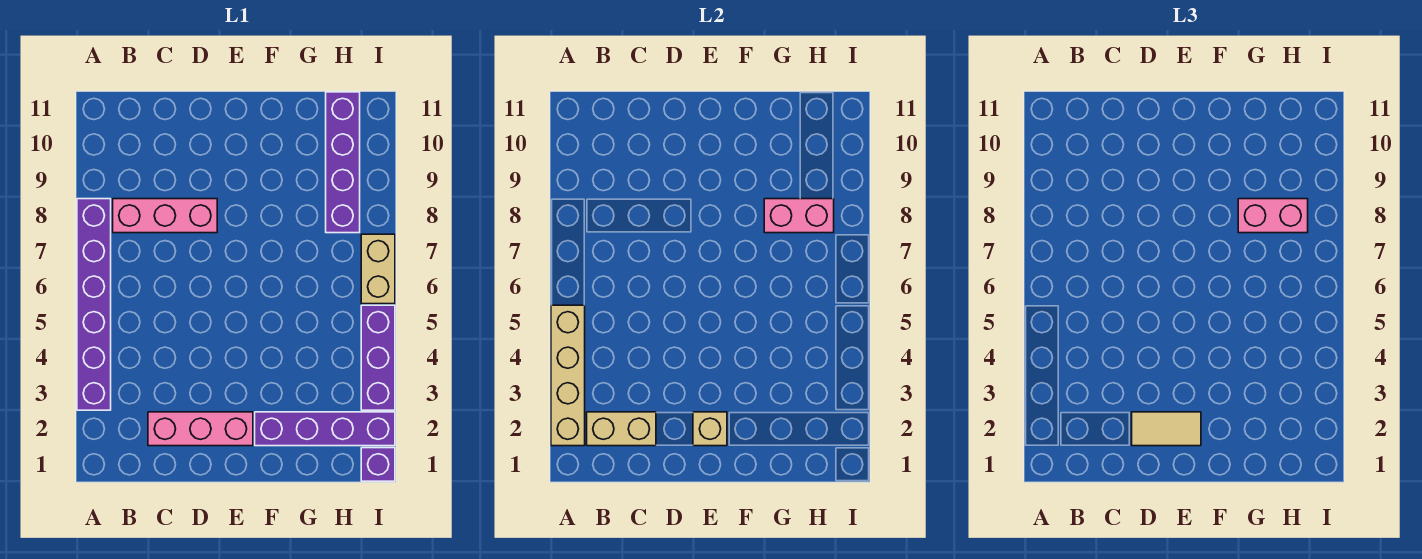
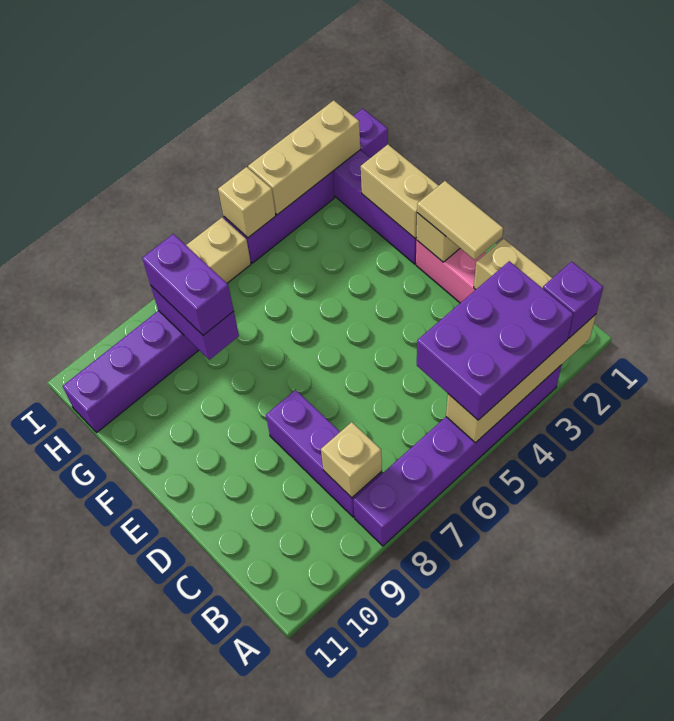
none -> purple 1x1 brick [543,262,603,338]
none -> purple 2x3 brick [417,261,573,420]
pink 1x3 brick [113,199,217,233] -> purple 1x3 brick [266,390,382,517]
none -> tan 1x1 brick [321,422,382,498]
none -> tan 1x2 brick [361,145,439,238]
pink 1x2 brick [764,199,834,233] -> purple 1x2 brick [151,286,239,360]
pink 1x2 brick [1238,199,1308,233] -> purple 1x2 brick [142,234,234,335]
none -> tan 1x3 brick [248,100,360,215]
none -> tan 1x1 brick [218,167,276,238]

